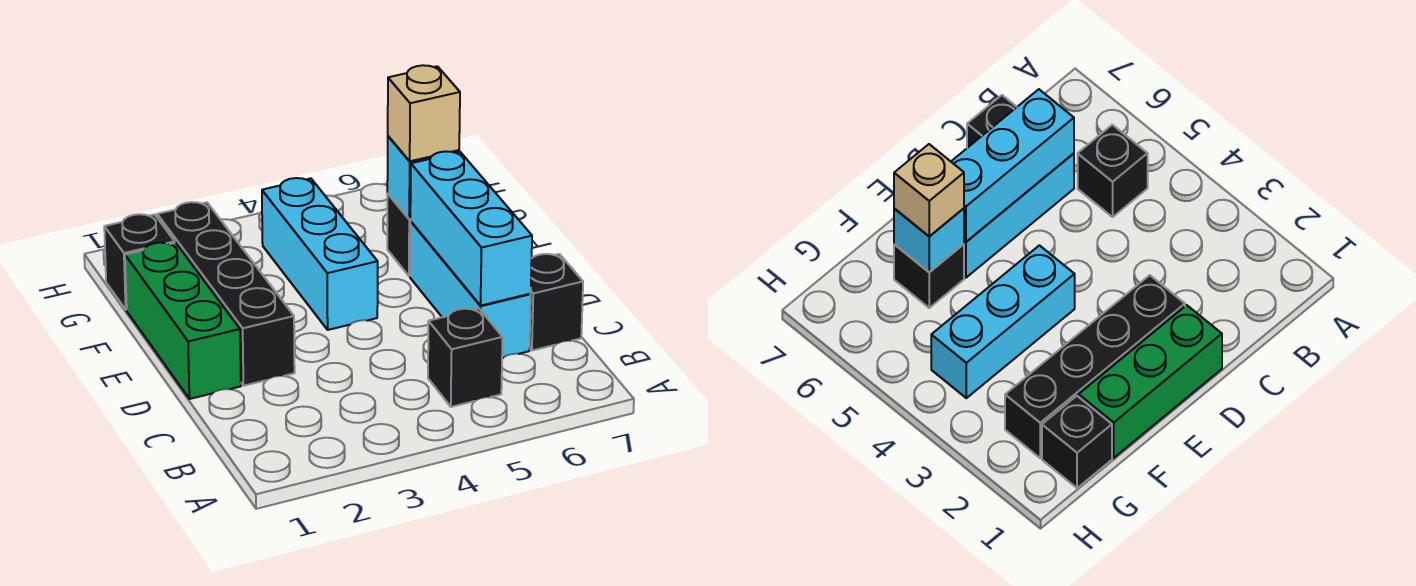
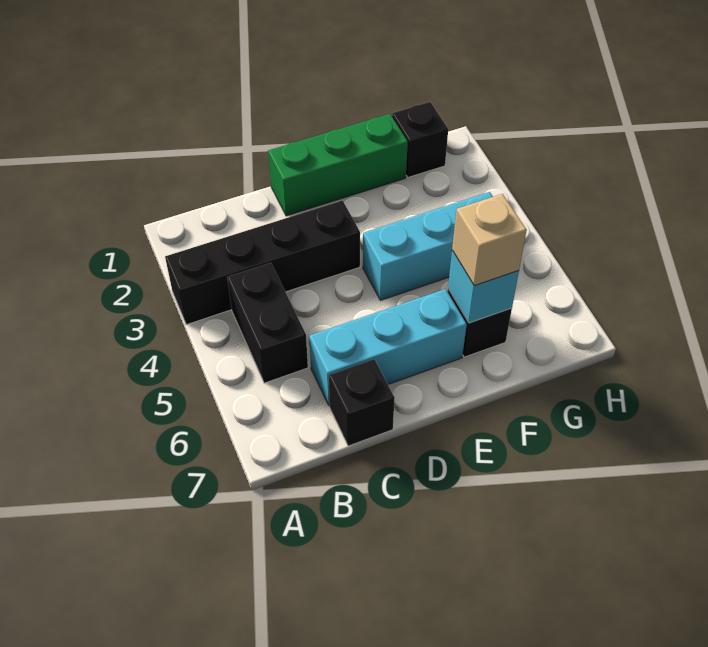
black 1x1 brick [428,309,503,407] -> black 1x2 brick [227,263,308,383]
cyan 1x3 brick [410,151,532,306] -> none
black 1x4 brick [157,202,295,386] -> black 1x4 brick moved to [165,200,360,325]

